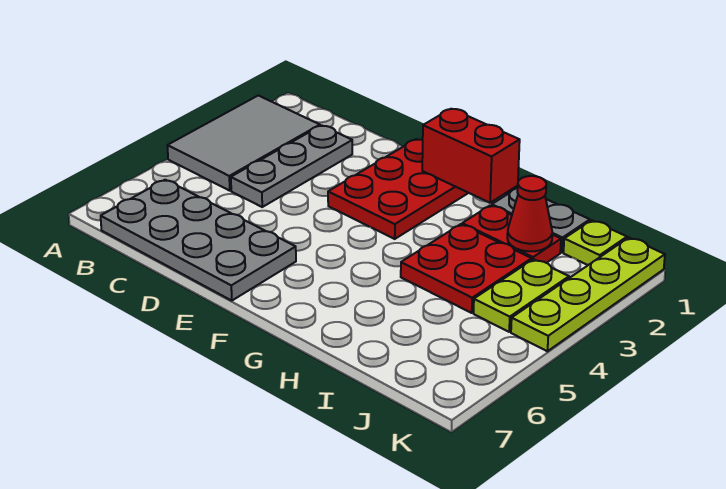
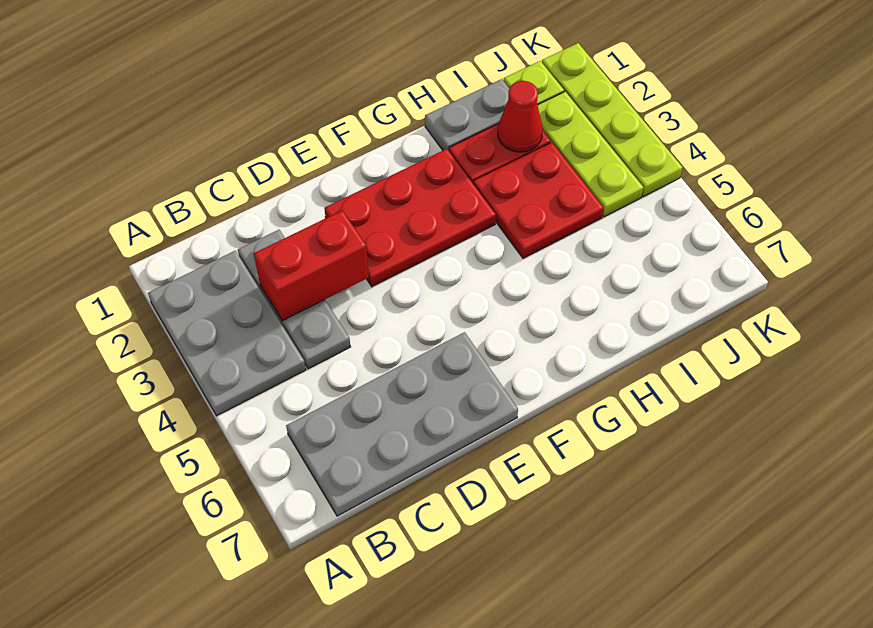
grey 2x3 tile [167,96,320,191] -> grey 2x3 plate [148,251,306,416]
red 2x3 plate [328,139,468,239] -> red 2x3 plate turned to [324,149,496,287]
red 1x2 brick [422,109,520,203] -> red 1x2 brick moved to [254,210,369,321]
lime 1x2 plate [474,259,569,332] -> lime 1x3 plate [538,92,643,217]

